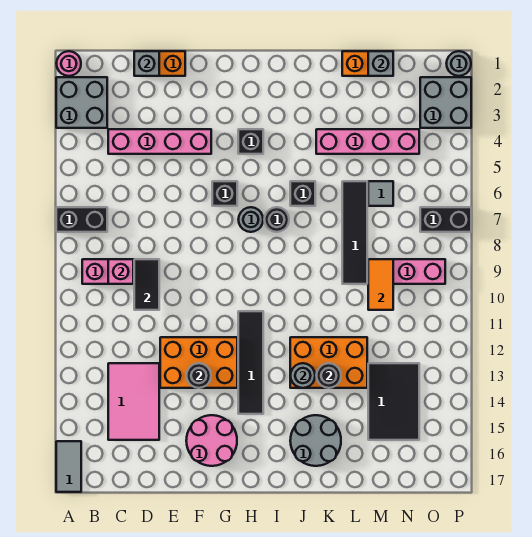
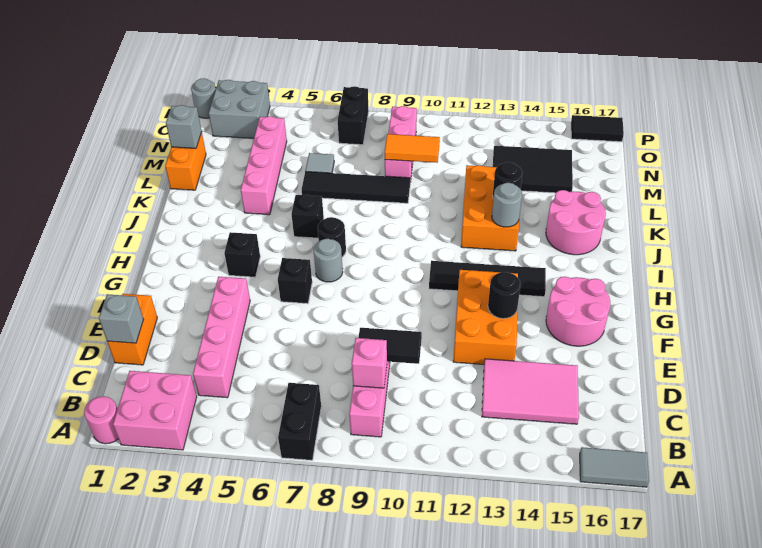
grey 2x2 brick [56,77,107,128] -> pink 2x2 brick [113,371,197,450]
grey 2x2 round brick [290,415,341,466] -> pink 2x2 round brick [546,190,606,255]
none -> black 1x2 tile [571,115,624,142]

